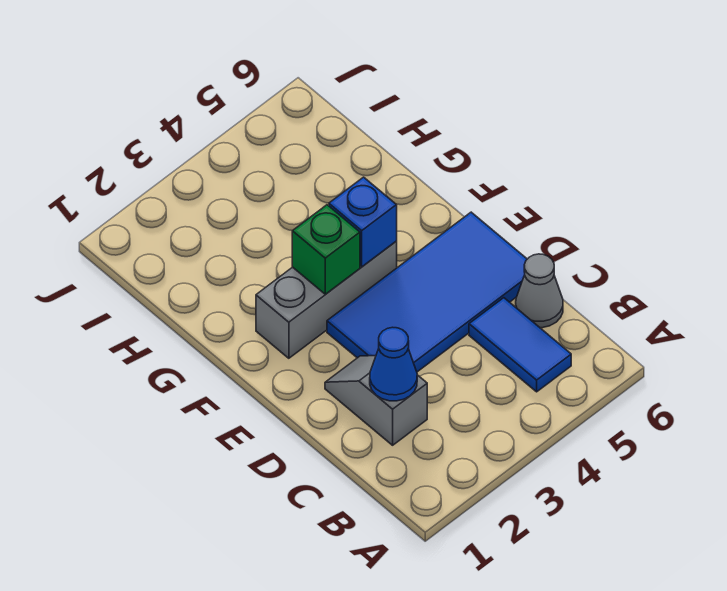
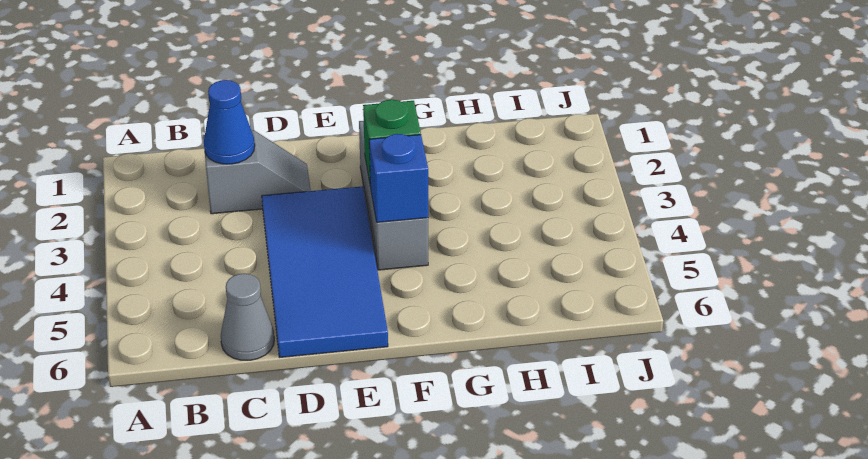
blue 1x2 tile [469,298,571,392] -> none

